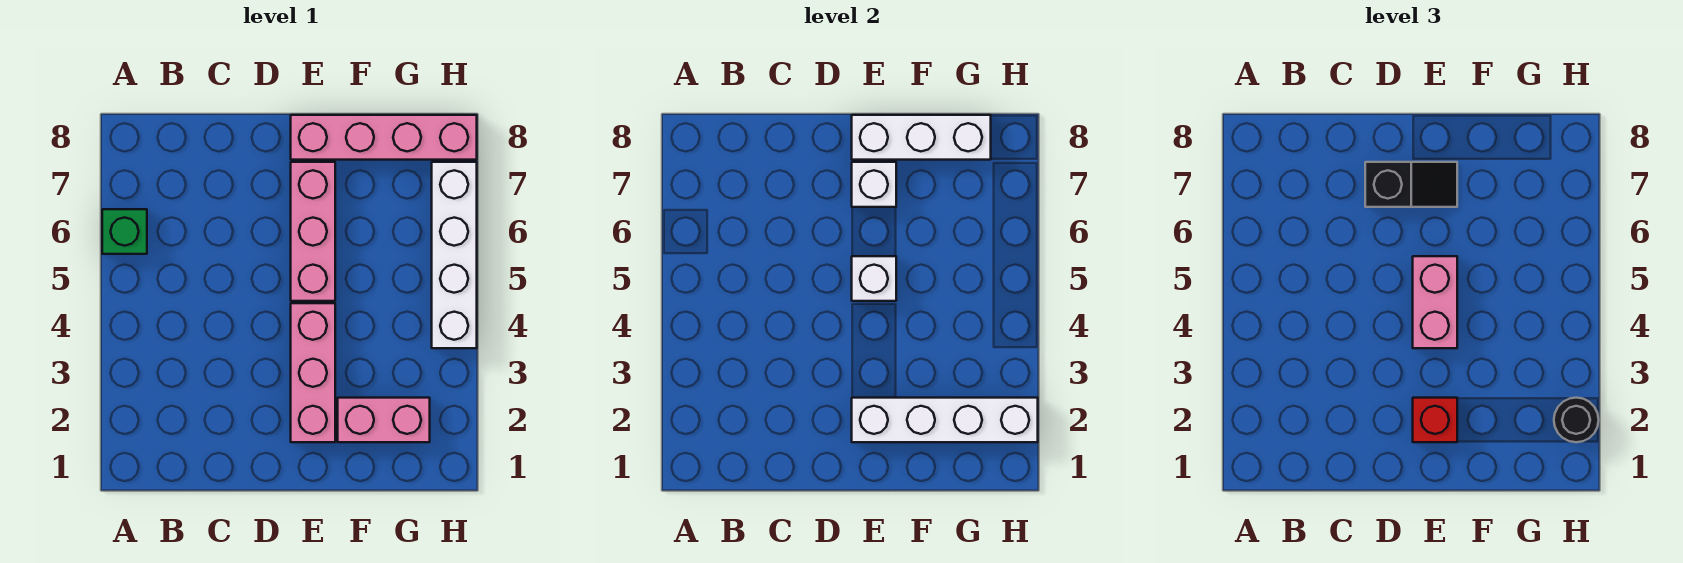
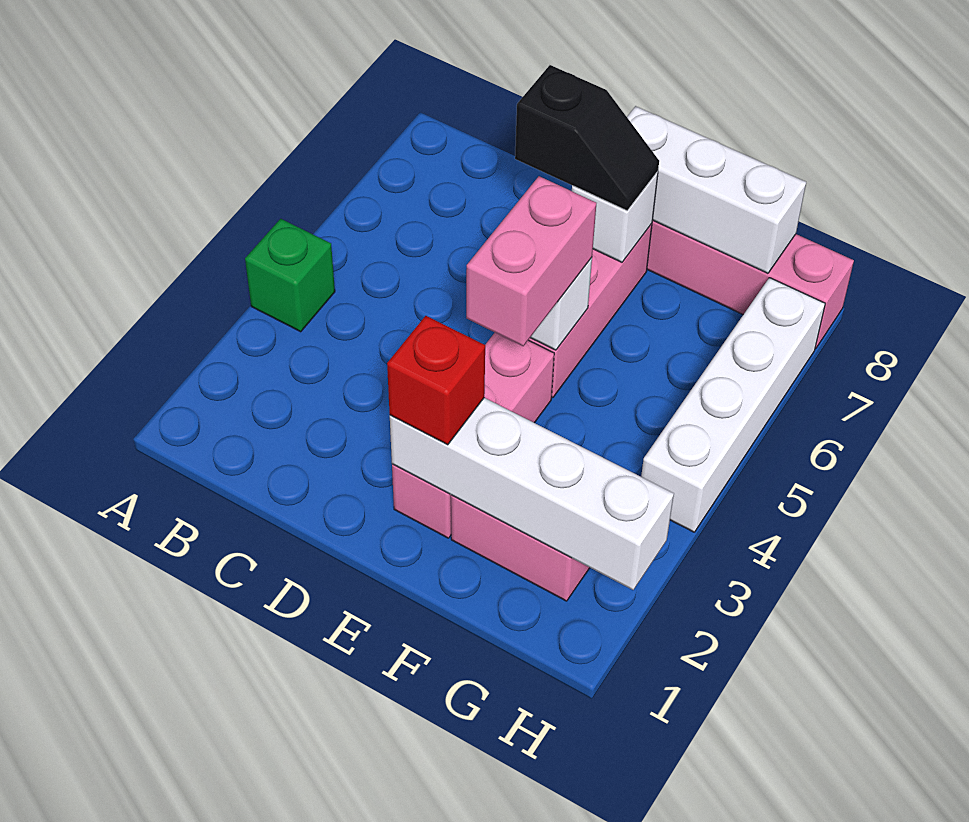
green 1x1 brick [102,209,147,254] -> green 1x1 brick moved to [245,219,335,332]
black 1x1 round brick [1554,398,1599,442] -> none

